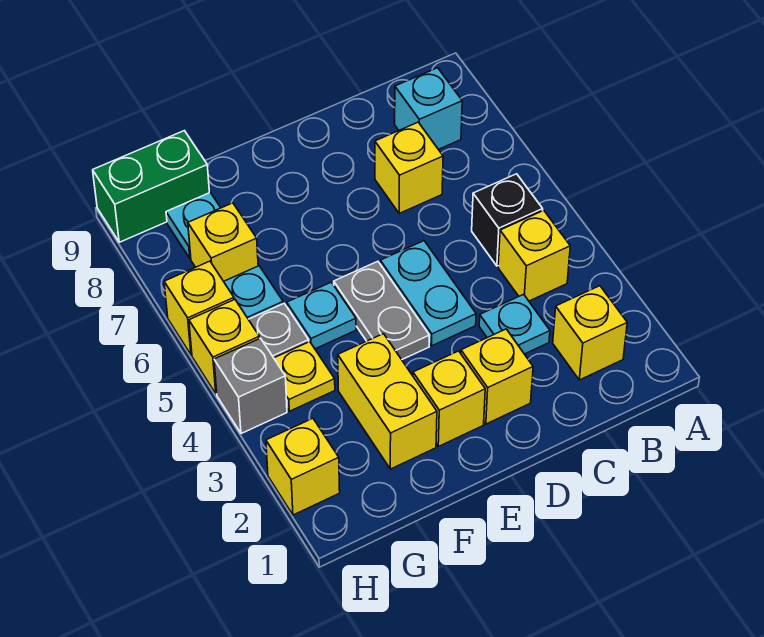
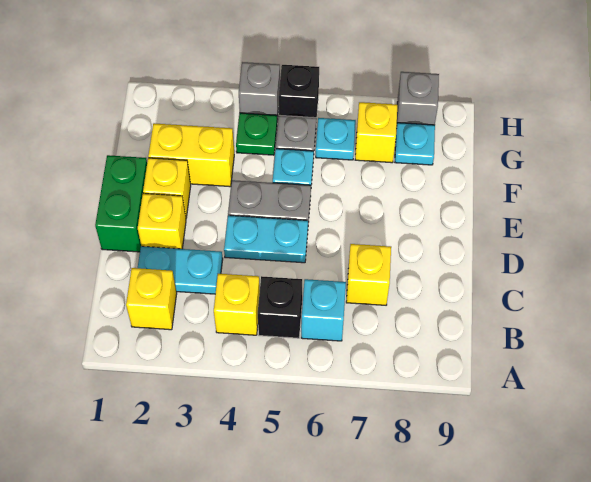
cyan 1x1 brick [395,68,462,149] -> cyan 1x1 brick moved to [301,279,346,341]
cyan 1x1 plate [479,294,550,354] -> cyan 1x2 plate [138,246,223,294]
yellow 1x1 plate [274,342,335,411] -> green 1x1 plate [236,113,277,155]
green 1x2 brick [93,131,209,242] -> green 1x2 brick moved to [95,155,147,252]
yellow 1x1 brick [266,418,340,515] -> none
yellow 1x1 brick [189,299,260,394] -> black 1x1 brick [279,65,319,121]
yellow 1x1 brick [164,261,234,355] -> none
none -> grey 1x1 brick [397,72,439,125]

